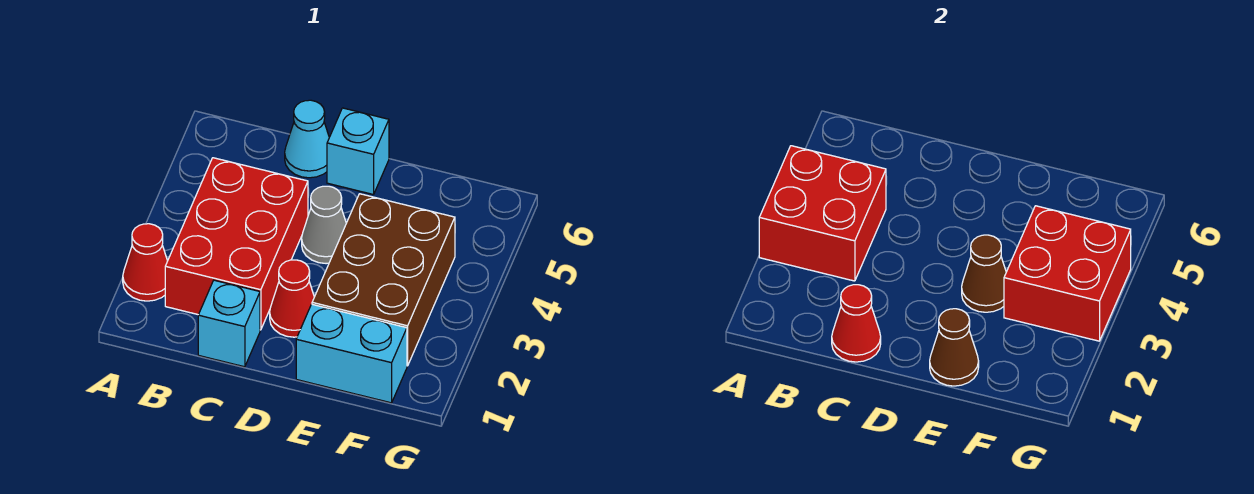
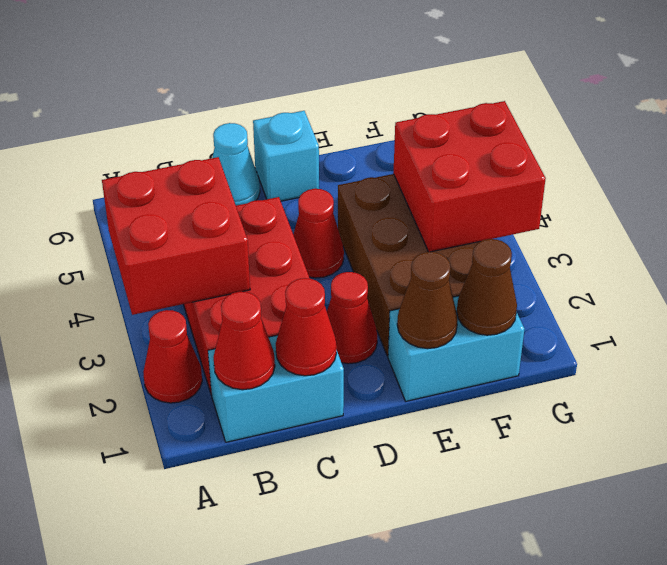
none -> red 1x1 cone [213,292,275,390]
cyan 1x1 brick [198,280,260,367] -> cyan 1x2 brick [208,335,344,442]
grey 1x1 cone [302,186,346,264] -> red 1x1 cone [293,189,344,278]
brown 1x1 cone [962,235,1006,312] -> brown 1x1 cone moved to [457,239,517,335]

